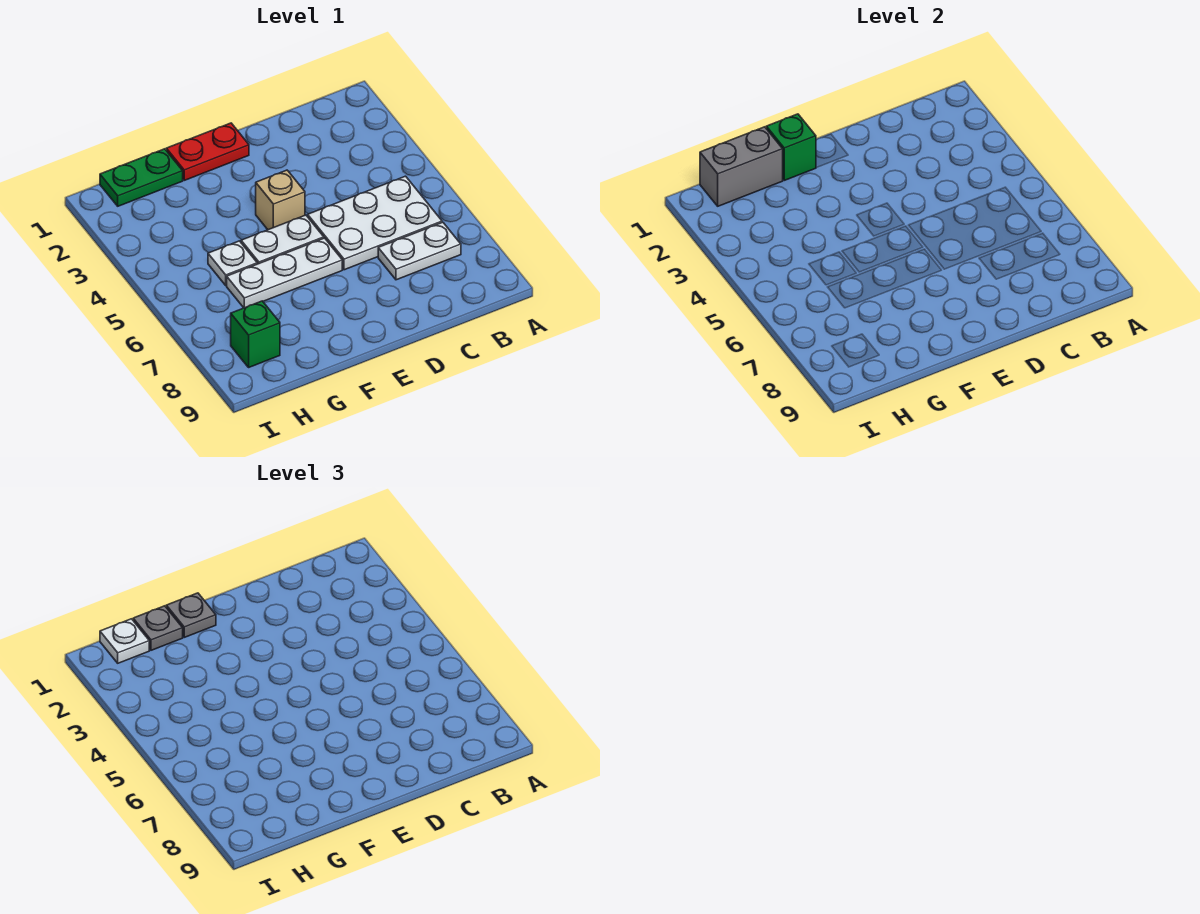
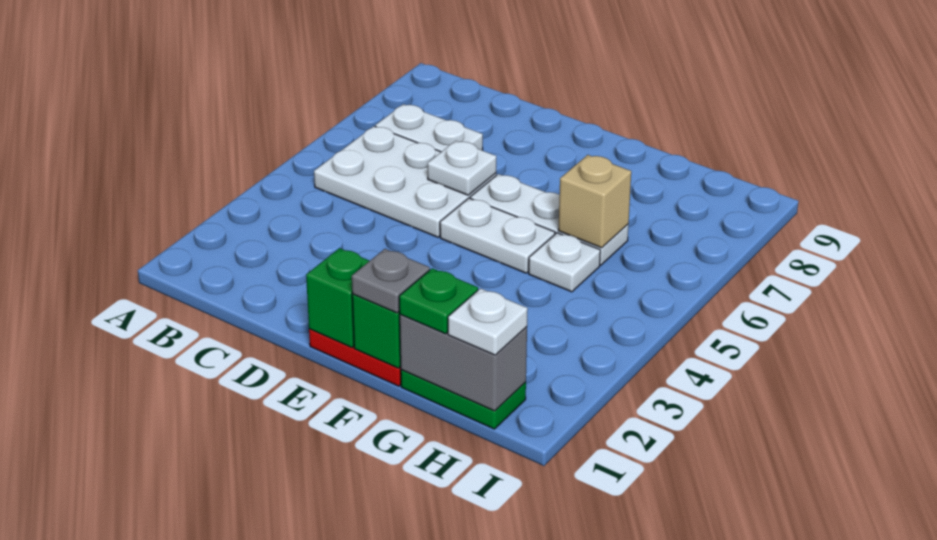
none -> white 1x1 plate [428,141,496,195]
tan 1x1 brick [256,170,305,230] -> tan 1x1 brick moved to [558,155,631,248]
grey 1x1 plate [133,606,183,650] -> green 1x1 plate [399,268,478,334]
green 1x1 brick [231,301,280,367] -> green 1x1 brick moved to [306,248,369,348]

